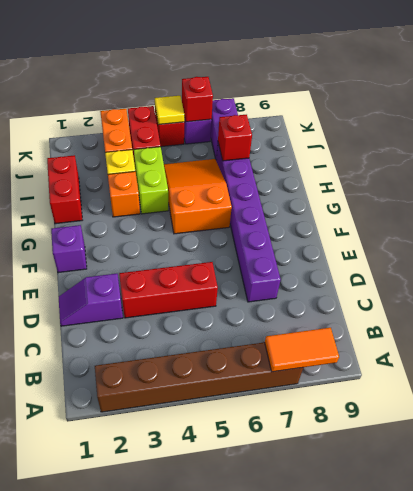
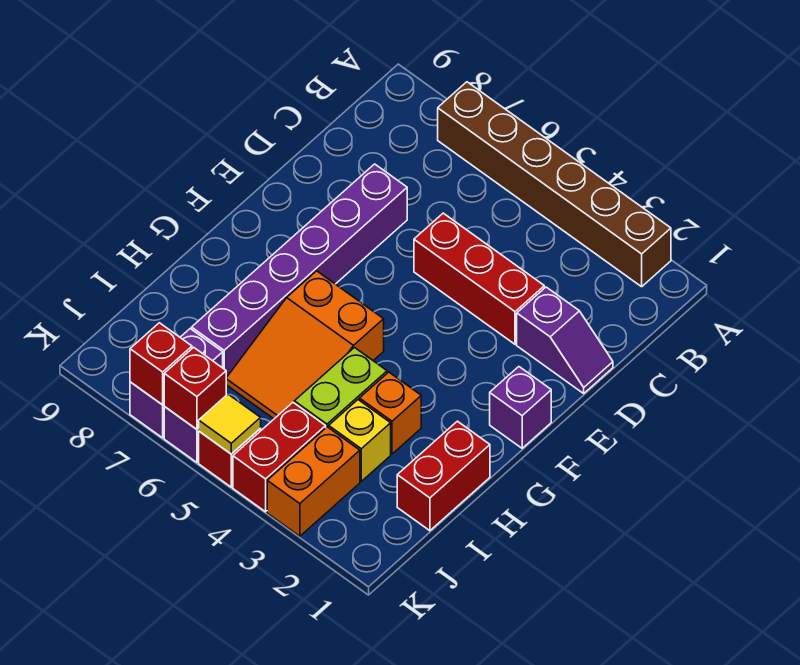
orange 1x2 tile [265,328,339,372] -> none
red 1x1 brick [218,115,252,161] -> red 1x1 brick moved to [130,323,192,405]

